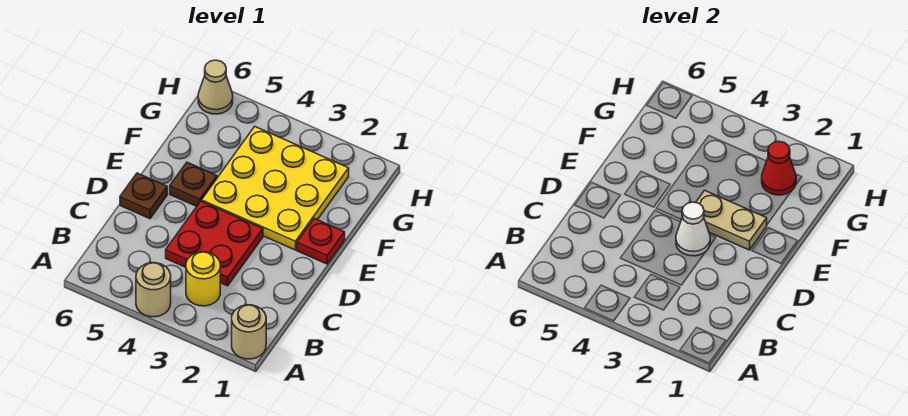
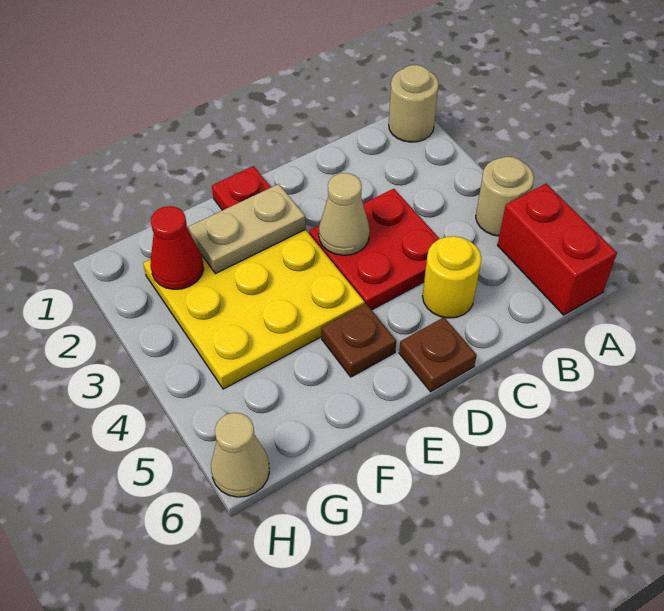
none -> red 1x2 brick [497,184,617,315]
yellow 1x1 round brick [186,252,220,306] -> yellow 1x1 round brick moved to [423,236,481,318]
white 1x1 cone [676,202,710,256] -> tan 1x1 cone [319,173,370,255]
tan 1x2 plate [696,190,767,250] -> tan 1x2 plate turned to [189,184,306,274]

